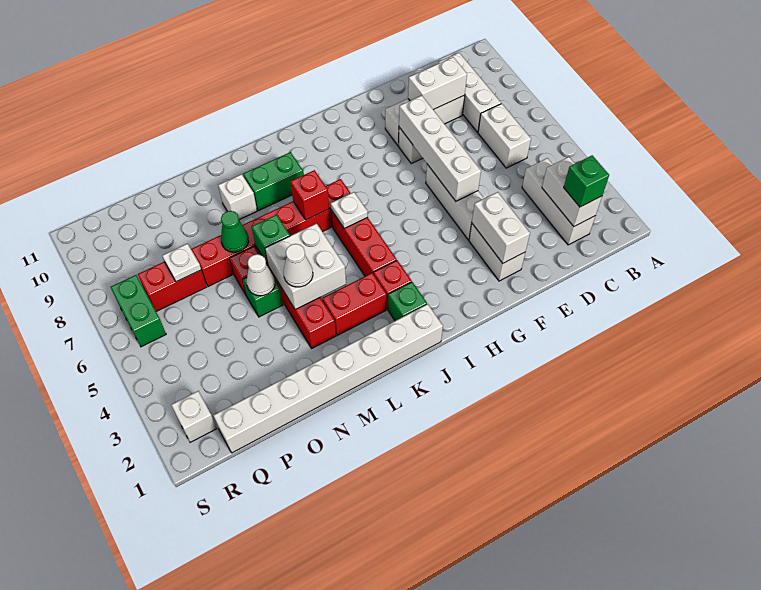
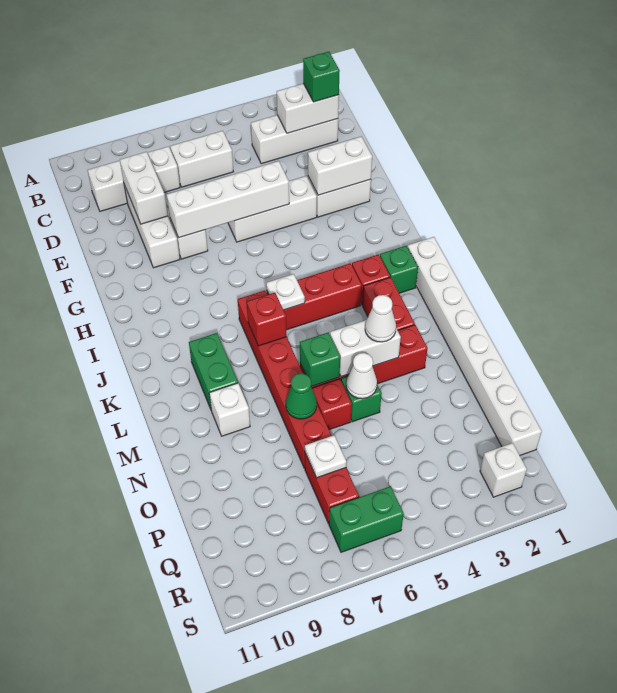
white 2x2 brick [265,224,346,310] -> white 1x2 brick [330,320,401,377]

